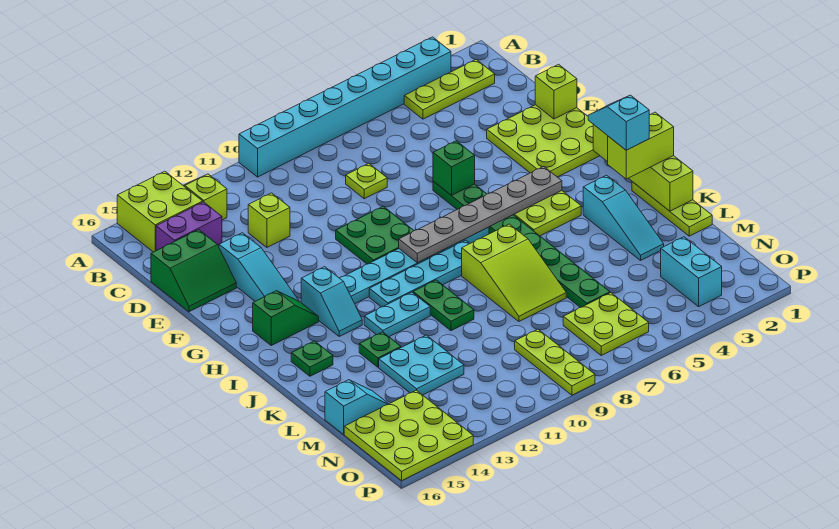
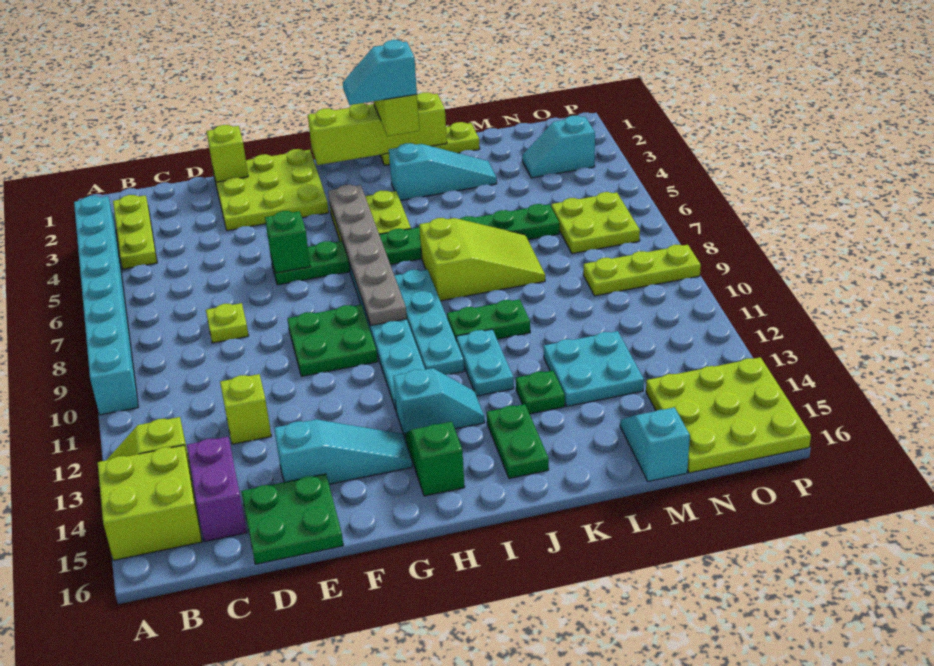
green 2x2 slope [151,230,236,312] -> green 2x2 plate [241,474,343,564]
green 1x1 plate [291,341,333,376] -> green 1x2 plate [487,404,549,478]
cyan 1x2 brick [661,237,722,307] -> cyan 1x2 slope [522,115,595,178]

